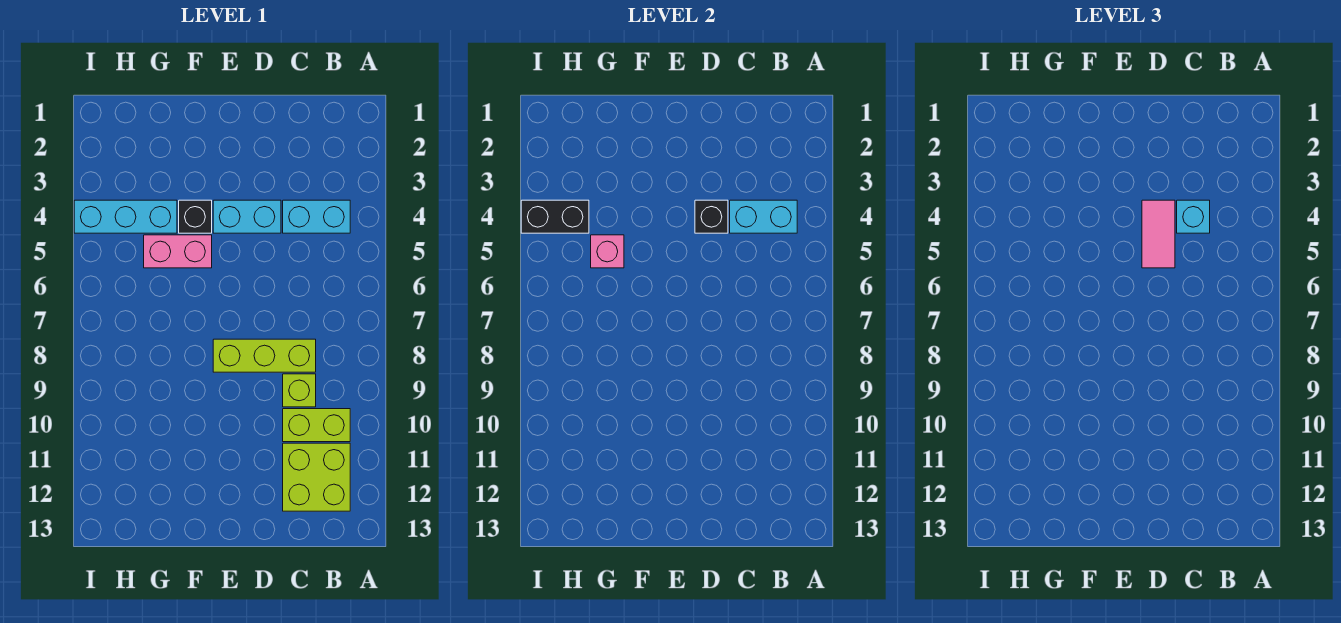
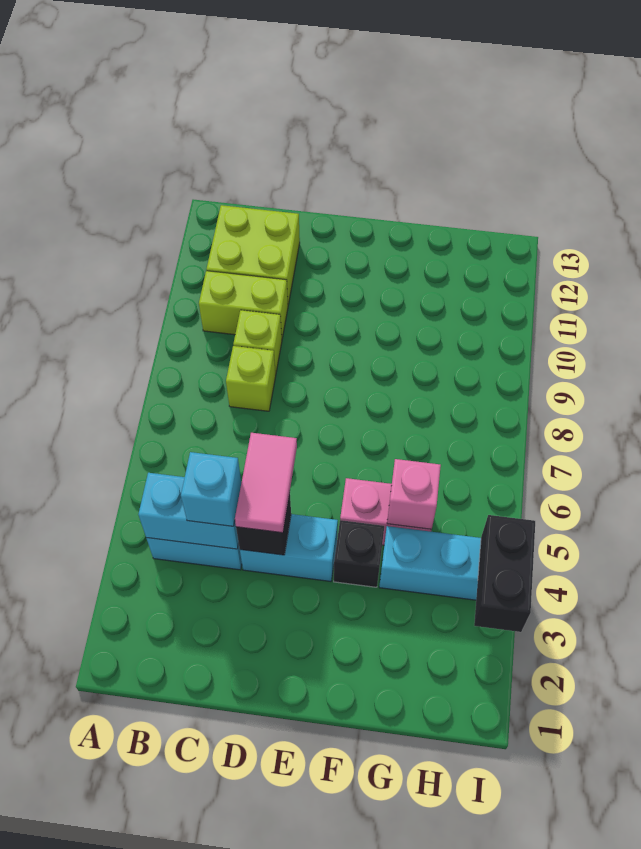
lime 1x3 brick [213,339,316,372] -> lime 1x1 brick [226,346,276,411]
black 1x2 brick [521,200,589,233] -> black 1x2 brick turned to [474,515,535,632]

